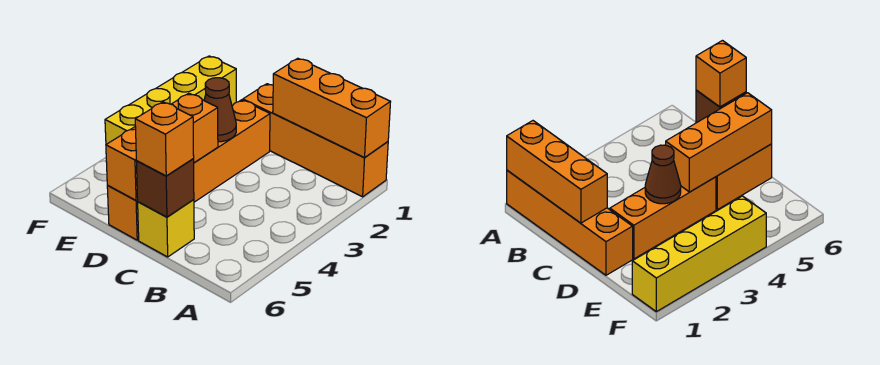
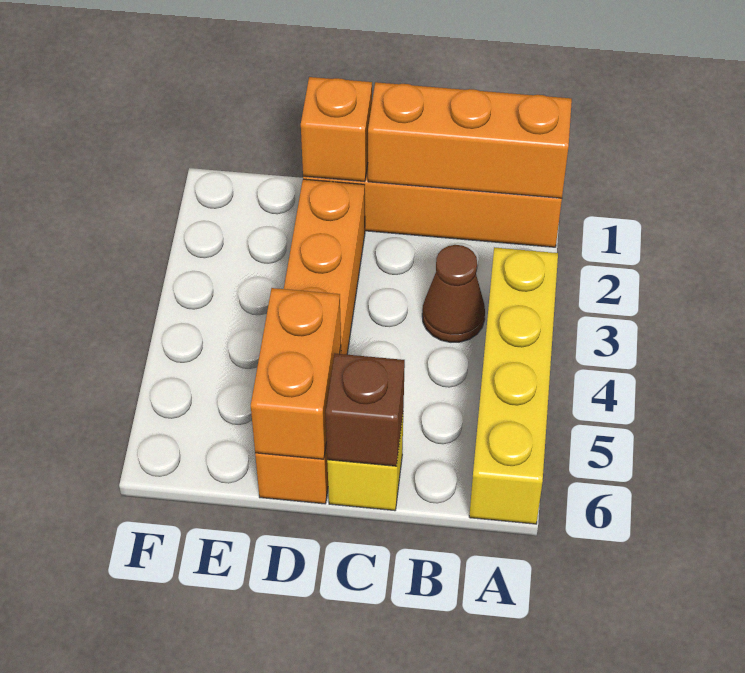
orange 1x1 brick [135,102,194,176] -> orange 1x1 brick moved to [301,77,372,182]
brown 1x1 cone [204,78,236,142] -> brown 1x1 cone moved to [422,245,485,342]
orange 1x3 brick [106,93,218,200] -> orange 1x2 brick [251,288,341,459]
yellow 1x4 brick [105,56,236,144] -> yellow 1x4 brick moved to [469,248,558,524]

